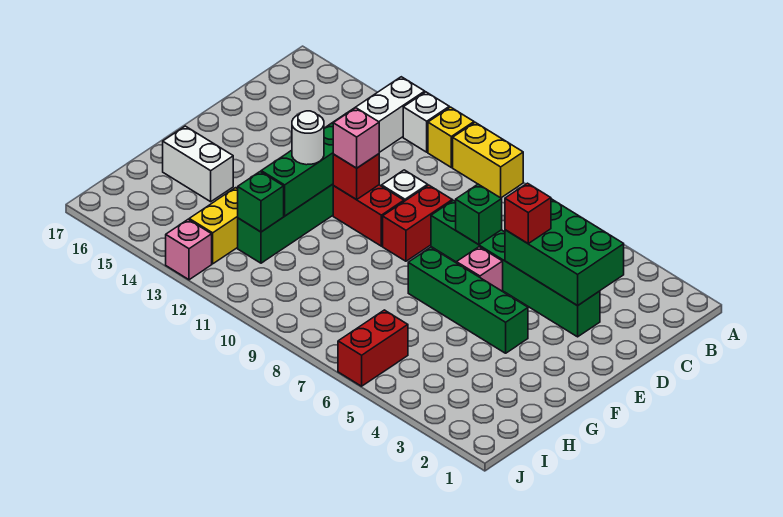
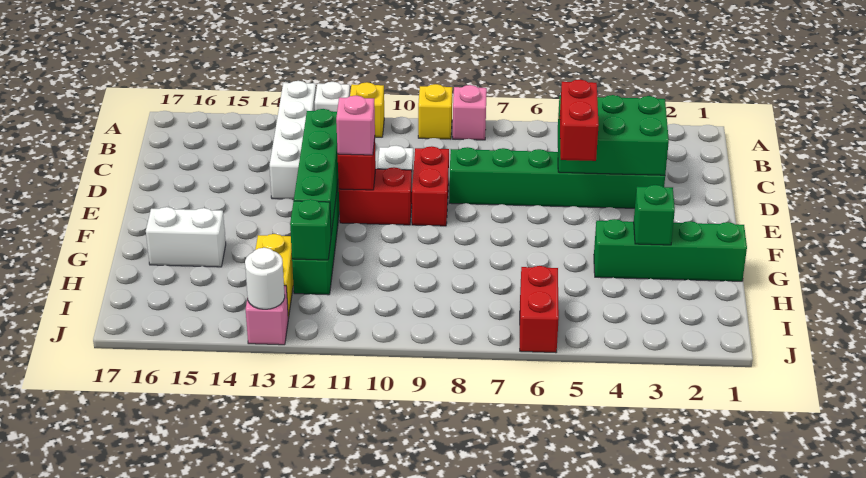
yellow 1x2 brick [453,122,523,198] -> yellow 1x1 brick [418,84,452,139]
red 1x1 brick [505,183,551,243] -> red 1x2 brick [560,80,599,161]
green 1x1 brick [456,184,502,245] -> green 1x1 brick moved to [634,185,675,245]
pink 1x1 brick [457,247,503,291] -> pink 1x1 brick moved to [453,85,487,140]
green 1x4 brick [408,247,528,353] -> green 1x4 brick moved to [594,219,747,281]
white 1x1 round brick [292,111,324,165] -> white 1x1 round brick moved to [245,248,285,309]

